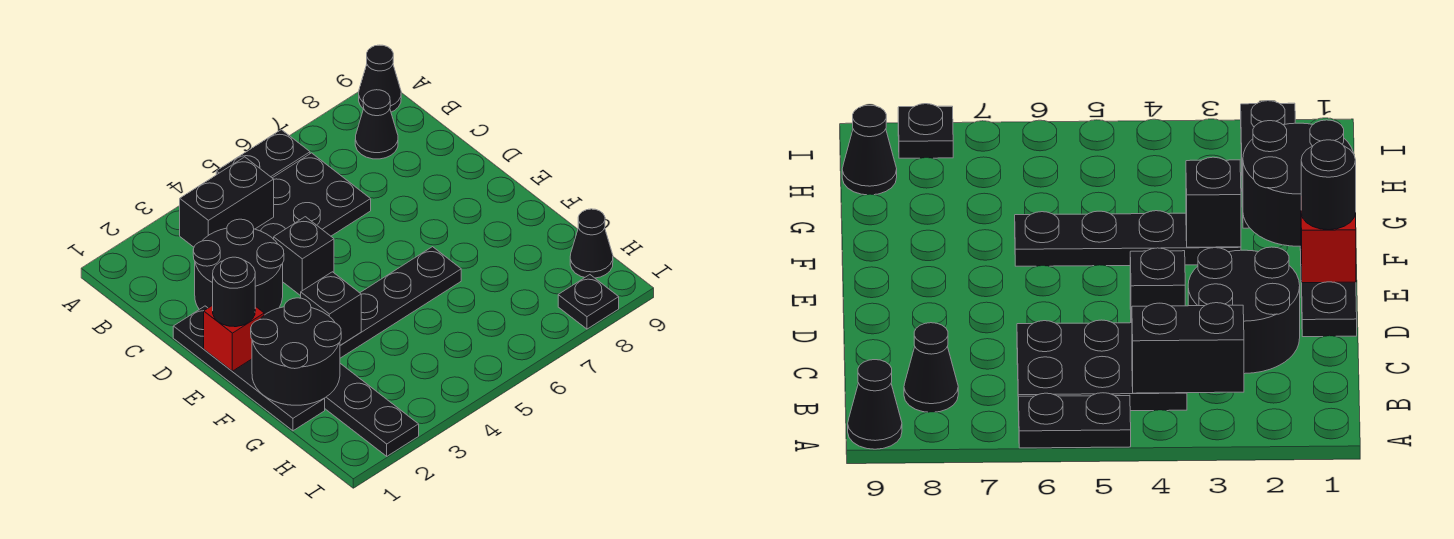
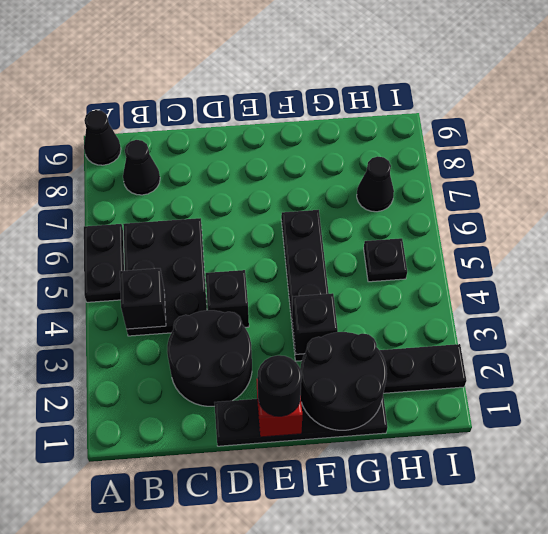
black 1x2 brick [180,157,274,247] -> black 1x1 brick [120,268,166,329]
black 1x1 cone [570,209,613,278] -> black 1x1 cone moved to [357,156,394,212]
black 1x1 plate [558,275,619,329] -> black 1x1 plate moved to [364,238,407,282]

